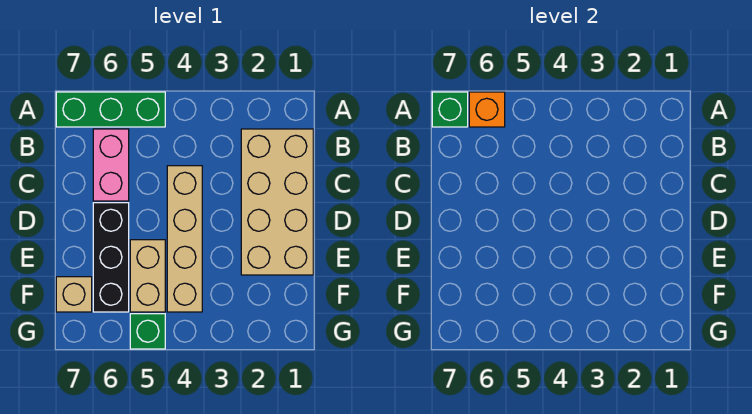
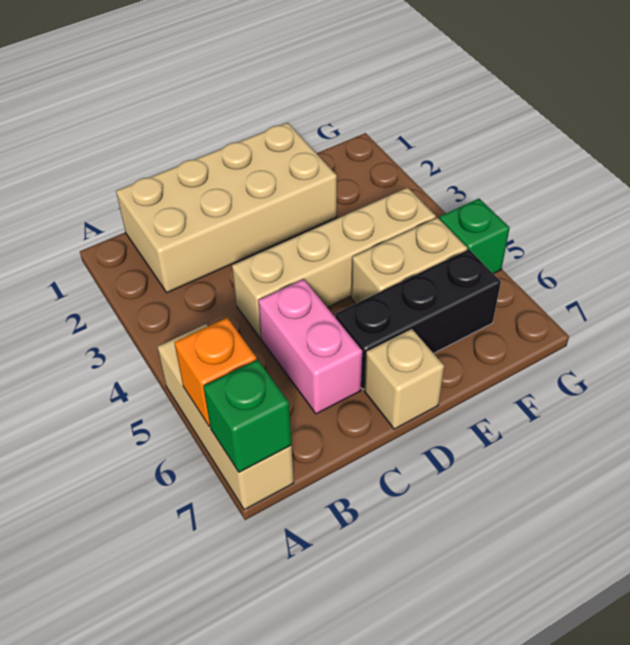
green 1x3 brick [56,92,165,127] -> tan 1x3 brick [158,324,294,510]
pink 1x2 brick [93,129,129,201] -> pink 1x2 brick turned to [258,279,362,414]
tan 1x1 brick [56,277,92,312] -> tan 1x1 brick moved to [364,329,444,429]

